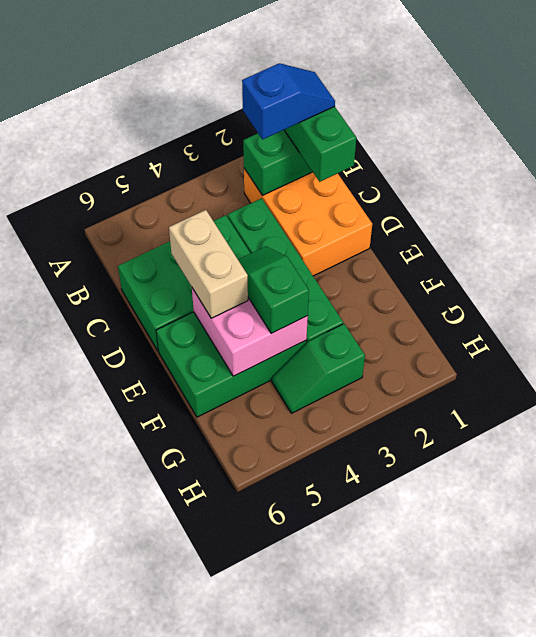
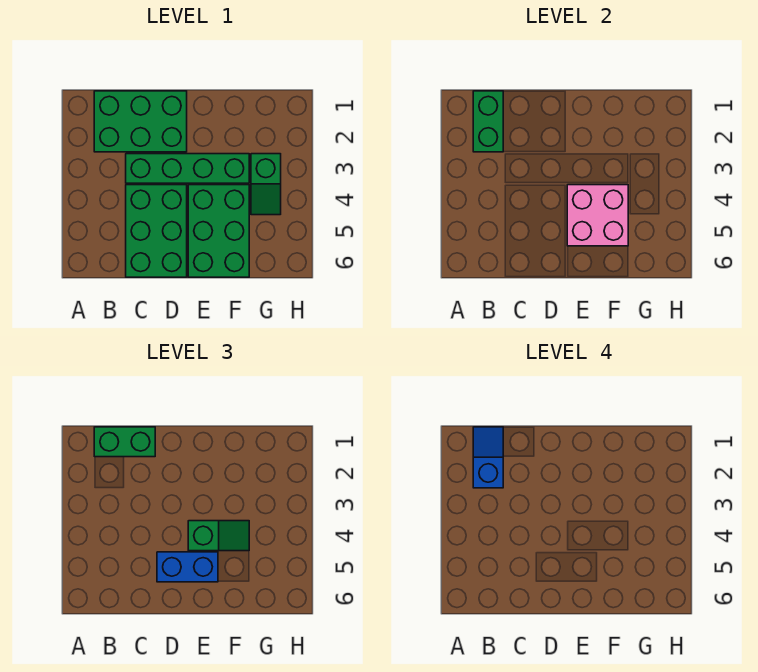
orange 2x3 brick [244,169,372,276] -> green 2x3 brick [94,91,187,152]
tan 1x2 brick [169,210,248,318] -> blue 1x2 brick [157,552,218,582]
green 1x2 slope [238,246,309,333] -> green 1x2 slope turned to [188,521,249,551]

